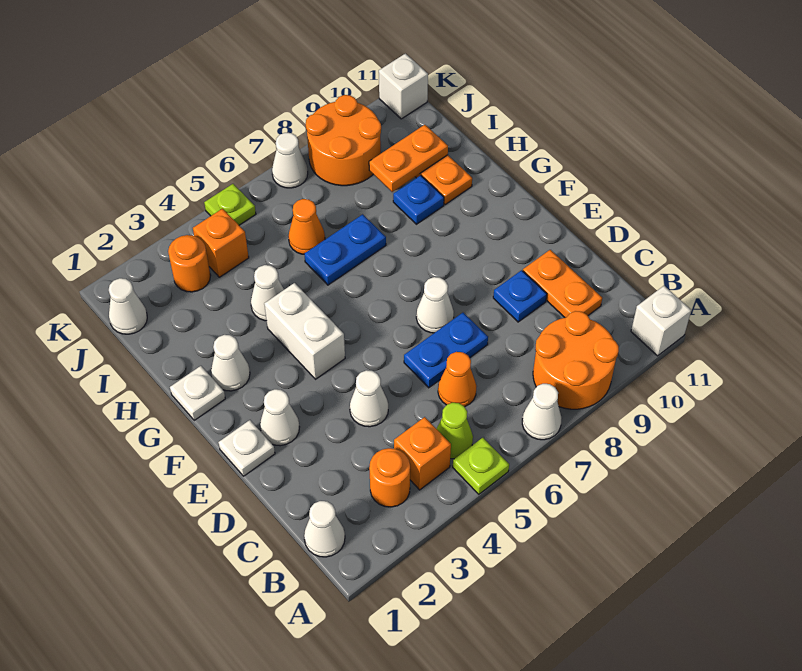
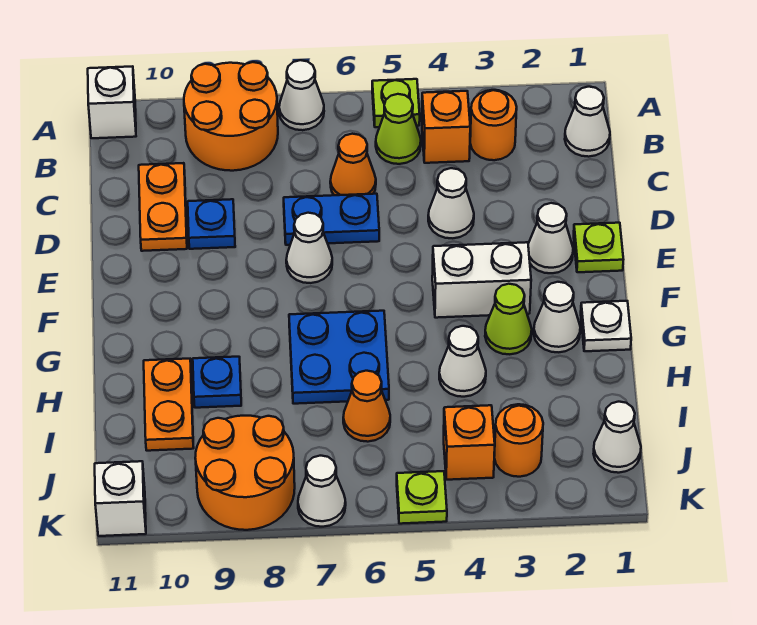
white 1x1 plate [219,420,275,476] -> lime 1x1 plate [574,223,623,272]
white 1x2 brick [264,283,345,379] -> white 1x2 brick turned to [432,242,531,318]
none -> lime 1x1 cone [485,284,532,354]
blue 1x2 plate [304,214,386,285] -> blue 2x2 plate [289,311,389,404]
orange 1x2 plate [369,125,448,192] -> none

